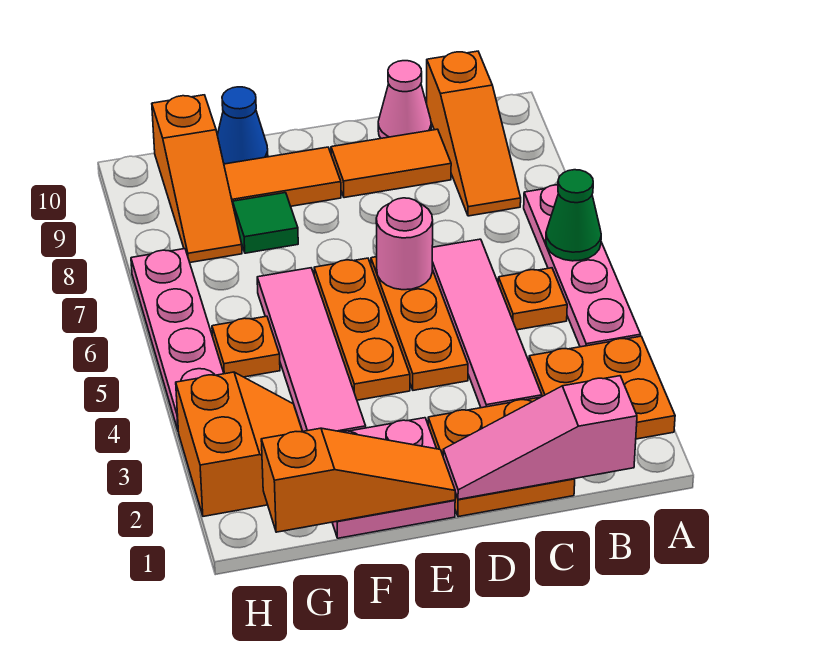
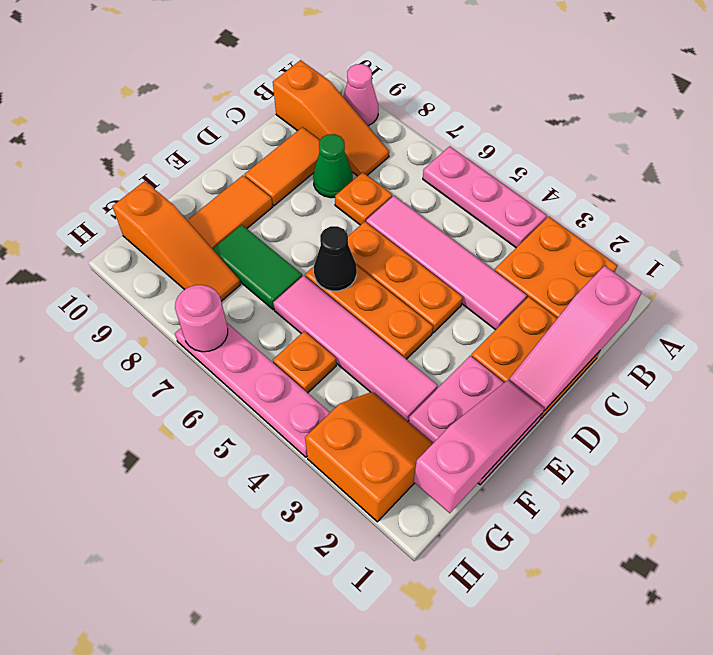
pink 1x4 plate [524,185,641,347] -> pink 1x3 plate [423,146,547,248]
green 1x1 cone [546,170,601,261] -> green 1x1 cone moved to [313,134,353,198]
orange 1x1 plate [498,268,567,330] -> orange 1x1 plate moved to [335,172,392,225]
pink 1x1 cone [378,61,431,138] -> pink 1x1 cone moved to [343,64,378,126]
pink 1x1 round brick [376,198,433,290] -> pink 1x1 round brick moved to [175,285,228,352]
orange 1x3 slope [261,428,455,532] -> pink 1x3 slope [414,380,544,513]
none -> black 1x1 cone [314,226,357,291]
green 1x1 tile [233,193,298,253] -> green 1x2 tile [213,225,302,309]
blue 1x1 cone [217,87,268,164] -> none

